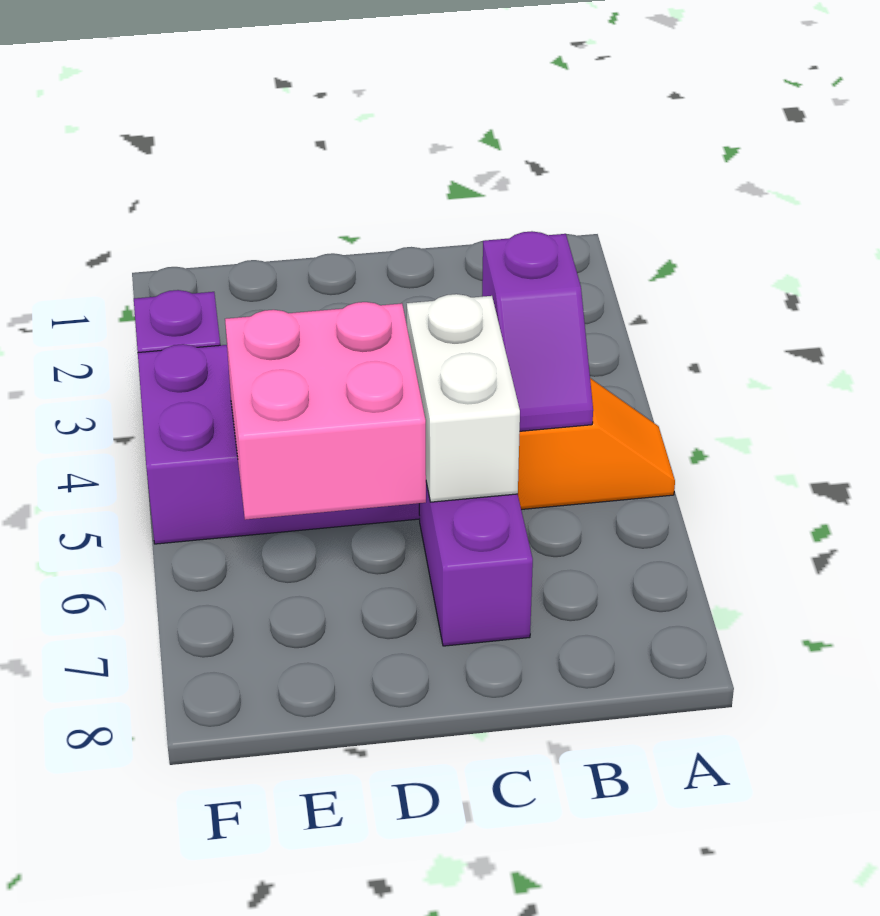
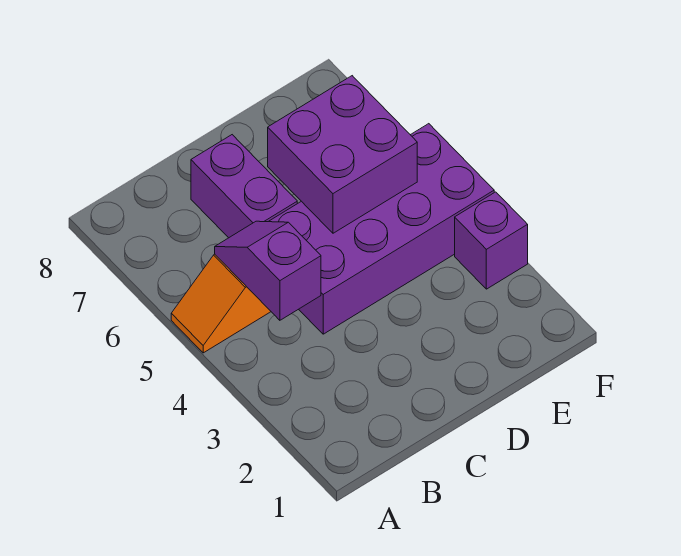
white 1x2 brick [407,294,520,502] -> none
pink 2x2 brick [225,302,426,520] -> purple 2x2 brick [268,76,417,233]

